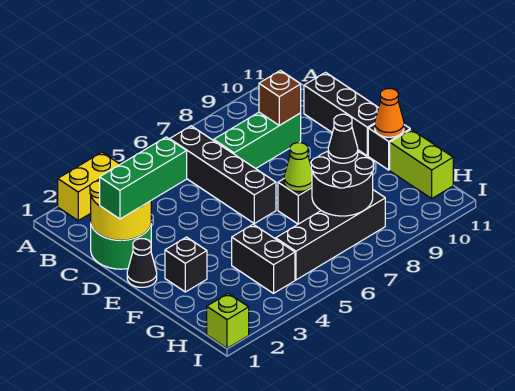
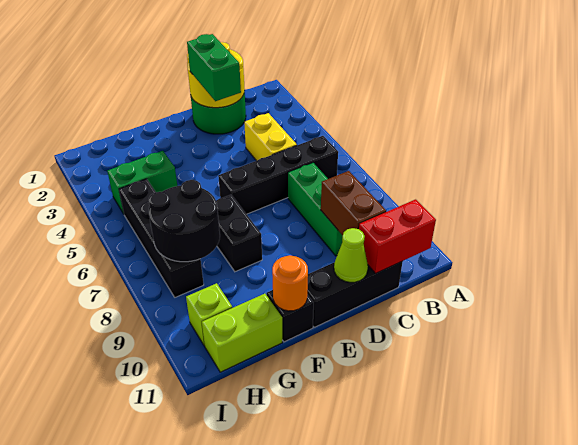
yellow 1x2 brick [58,152,120,220] -> yellow 1x2 brick moved to [244,113,297,161]
none -> red 1x2 brick [359,199,436,274]
brown 1x1 brick [259,71,301,125] -> brown 1x2 brick [321,171,386,235]
green 1x3 brick [100,137,187,219] -> green 1x2 brick [187,34,241,101]
black 1x1 cone [127,239,157,287] -> none
black 1x1 brick [165,237,207,292] -> none
lime 1x1 cone [284,143,312,192] -> lime 1x1 cone moved to [334,228,368,282]
orange 1x1 cone [375,89,404,137] -> orange 1x1 round brick [272,255,308,311]
black 1x2 brick [232,224,295,293] -> green 1x2 brick [107,151,177,214]
black 1x1 cone [328,114,358,163] -> none
lime 1x1 brick [207,293,249,348] -> lime 1x1 brick moved to [186,283,232,346]

